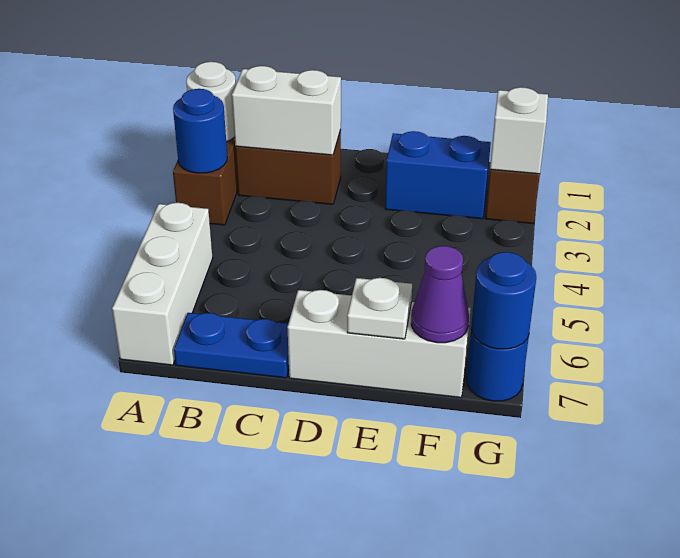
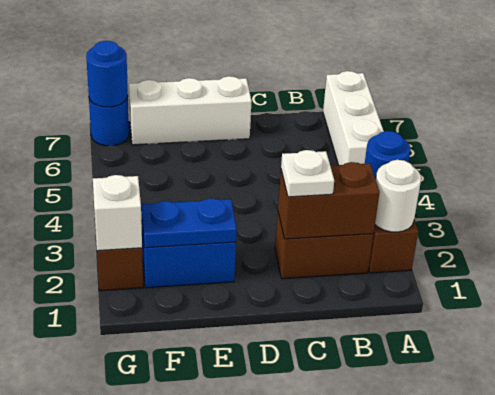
white 1x2 brick [232,66,341,155] -> brown 1x2 brick [278,162,380,239]
blue 1x2 plate [174,313,289,378] -> blue 1x2 plate moved to [141,198,237,248]
white 1x1 plate [347,278,412,339] -> white 1x1 plate moved to [281,150,334,197]
purple 1x1 cone [411,246,469,343] -> none

